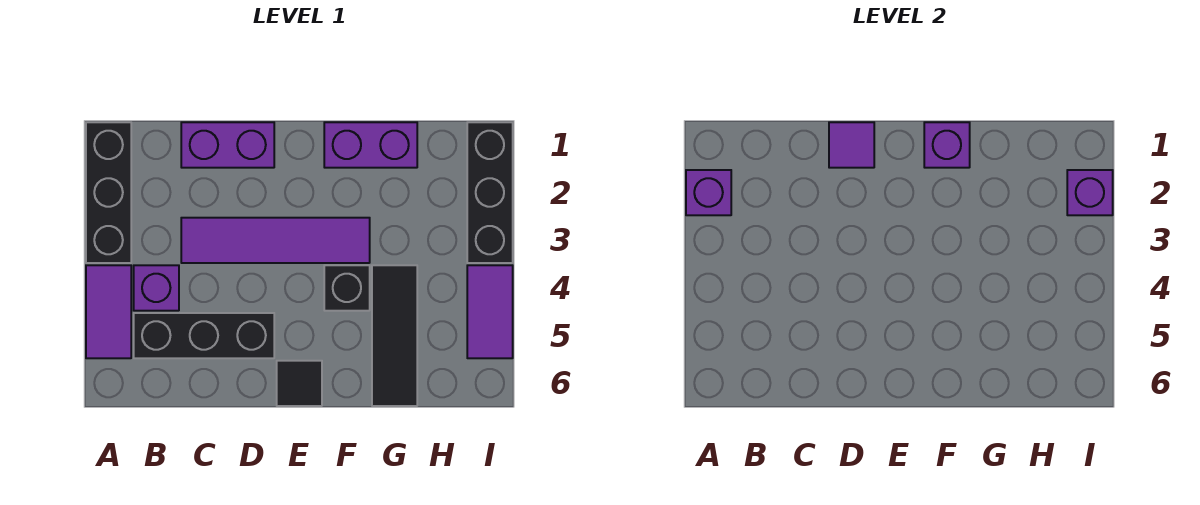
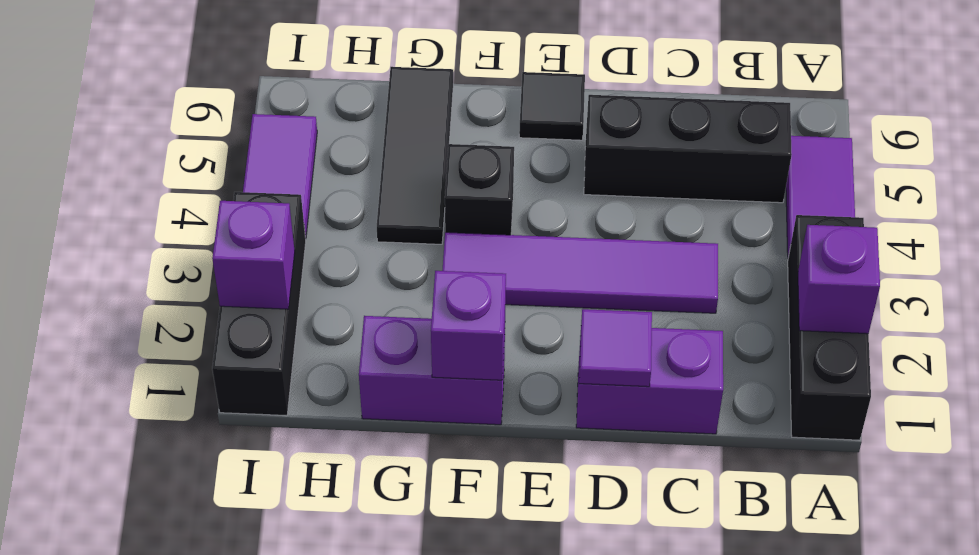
purple 1x1 brick [134,265,179,311] -> none

